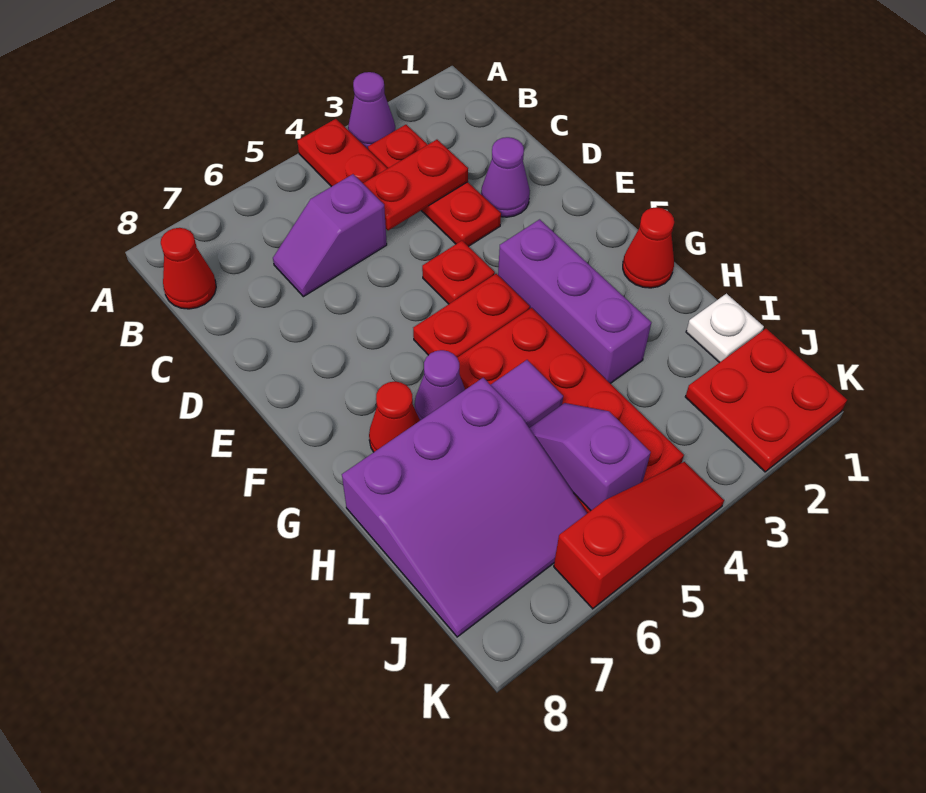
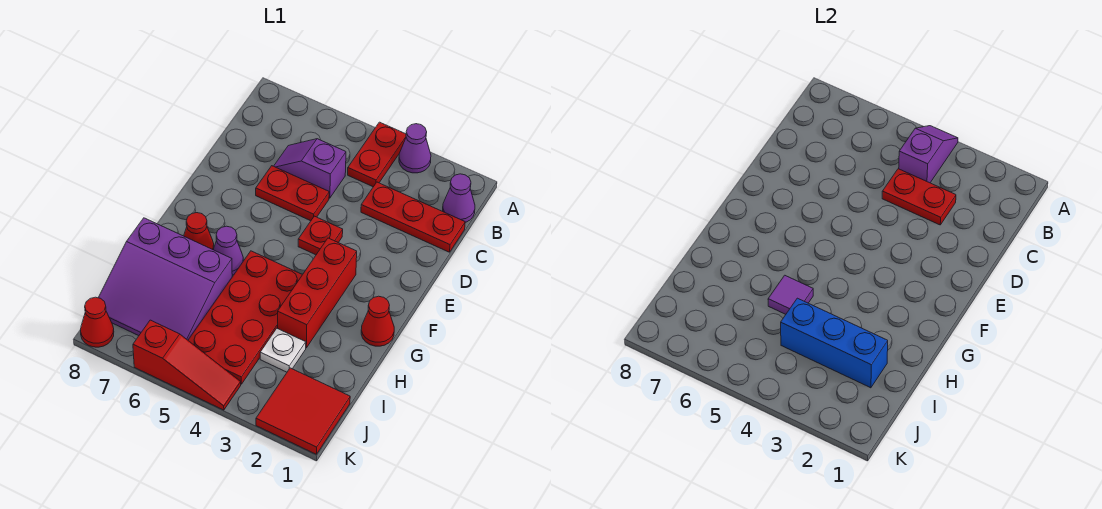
red 1x3 plate [368,125,501,246] -> red 1x3 plate turned to [361,182,465,252]
red 1x1 cone [161,228,216,309] -> red 1x1 cone moved to [81,297,114,347]
purple 1x1 cone [481,137,530,217] -> purple 1x1 cone moved to [443,174,475,223]
purple 1x3 brick [498,219,651,383] -> red 1x3 brick [278,238,357,348]
red 1x2 plate [413,274,530,357] -> red 1x2 plate moved to [256,166,329,221]
white 1x1 plate [686,294,764,363] -> white 1x1 plate moved to [260,328,306,372]
none -> blue 1x3 brick [781,298,888,388]
purple 1x2 slope [529,403,651,511] -> purple 1x2 slope moved to [899,126,958,183]
red 2x2 plate [685,329,847,472] -> red 2x2 tile [256,368,350,454]

